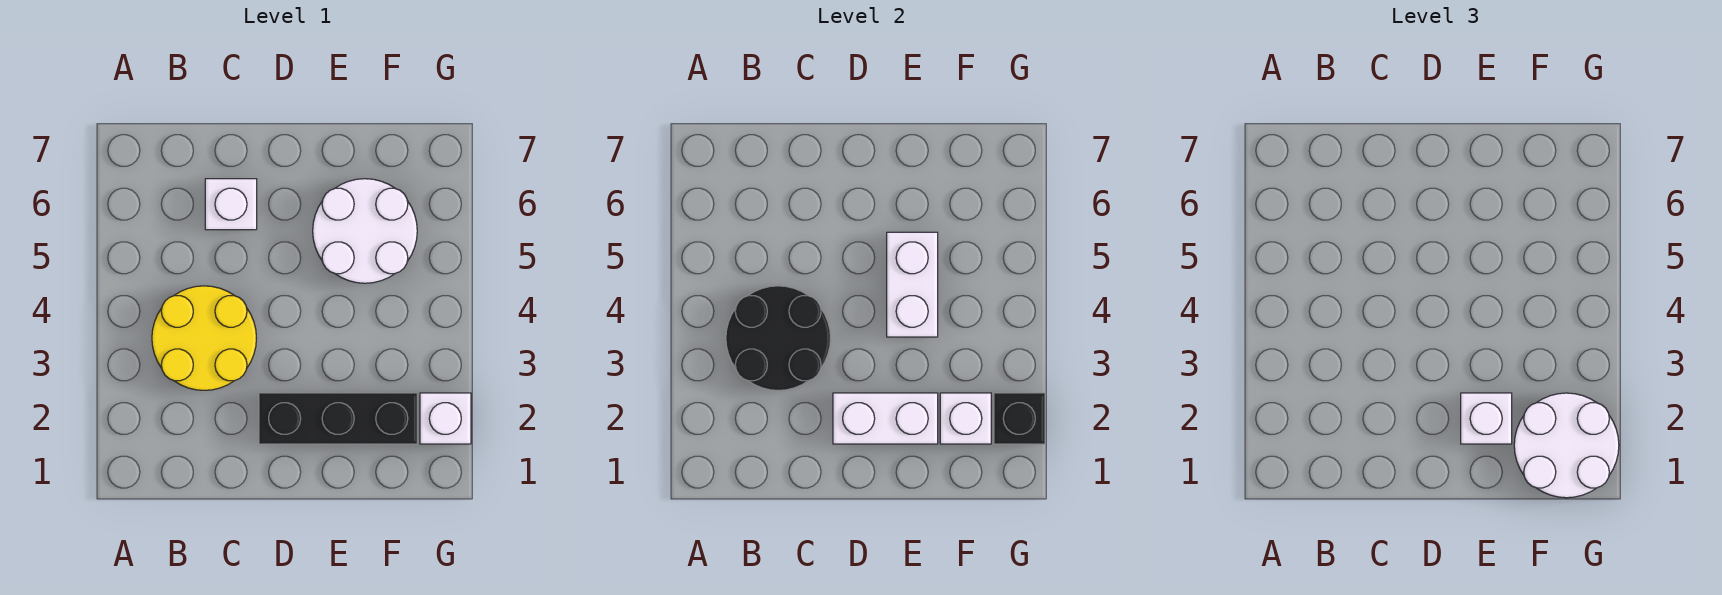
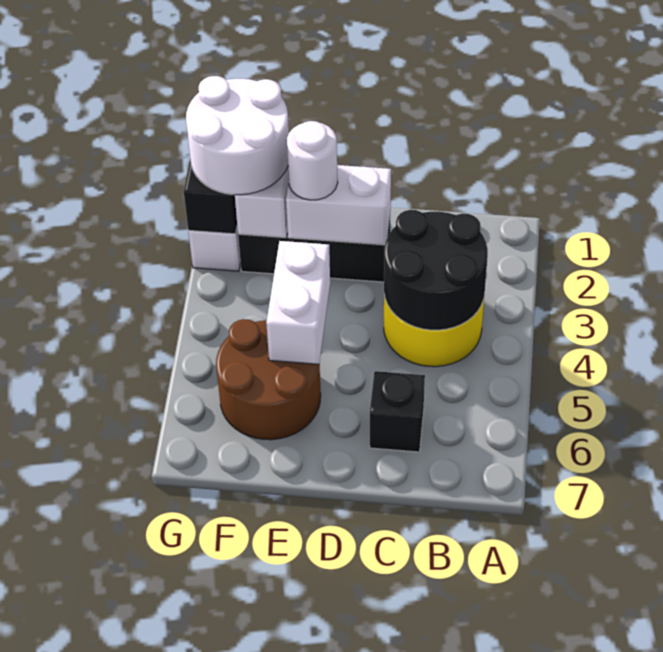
white 1x1 brick [205,179,257,230] -> black 1x1 brick [370,371,425,452]
white 1x1 brick [1461,393,1512,444] -> white 1x1 round brick [287,121,338,200]
white 2x2 round brick [313,179,417,283] -> brown 2x2 round brick [216,319,321,440]

